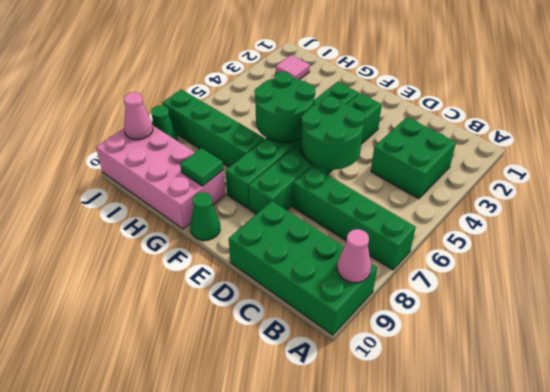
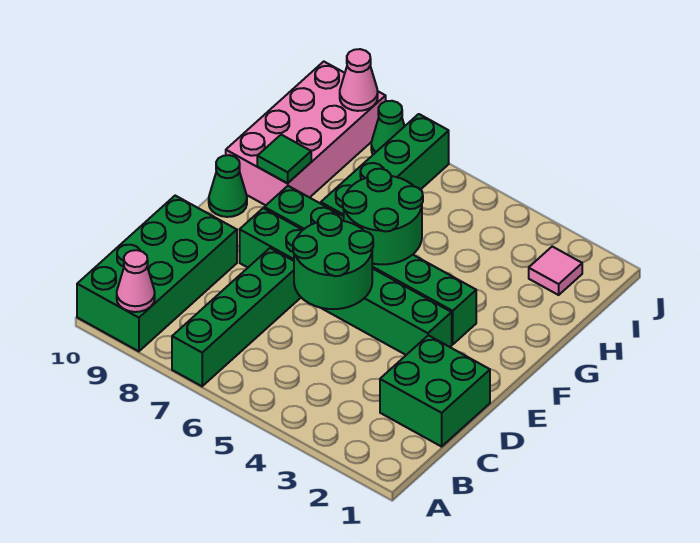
green 2x2 brick [371,117,456,199] -> green 2x2 brick moved to [380,335,490,447]

